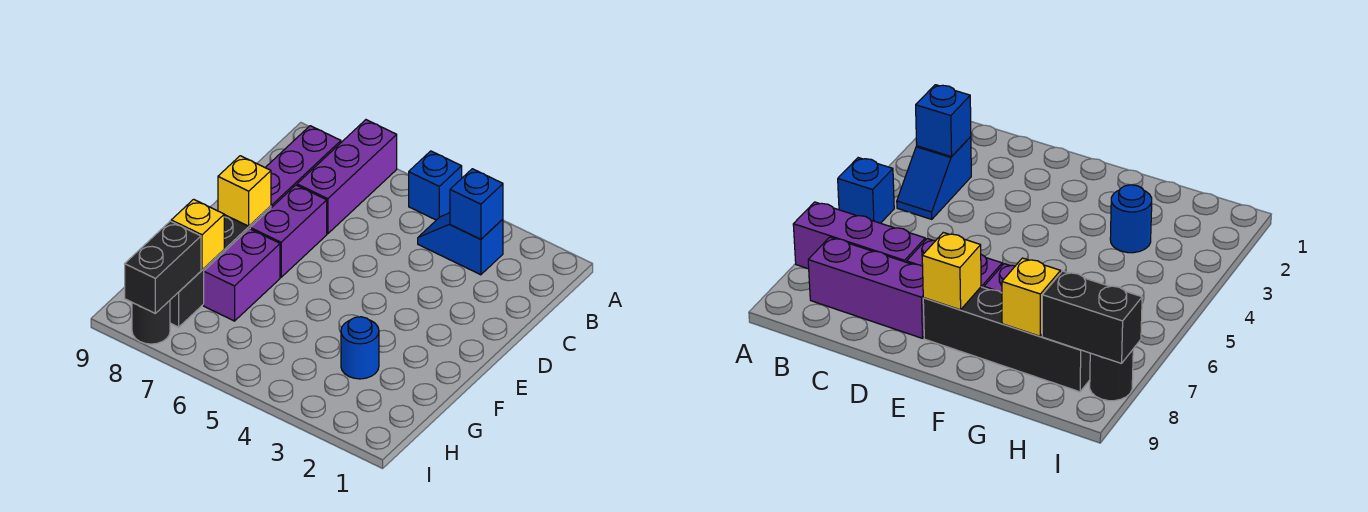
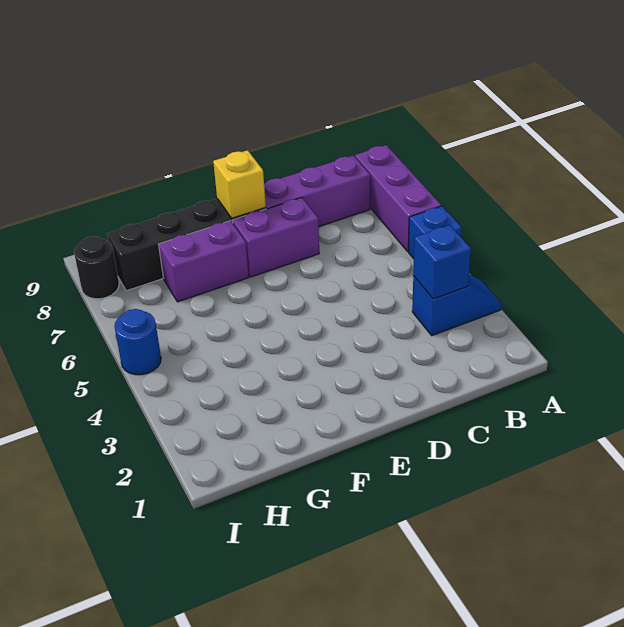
purple 1x3 brick [297,120,397,234] -> purple 1x3 brick turned to [355,145,441,252]
blue 1x2 slope [418,213,503,275] -> blue 1x2 slope turned to [412,274,502,336]
blue 1x1 round brick [341,317,379,379] -> blue 1x1 round brick moved to [114,309,161,375]
yellow 1x1 brick [171,199,224,270] -> none
black 1x2 brick [125,221,201,313] -> none

